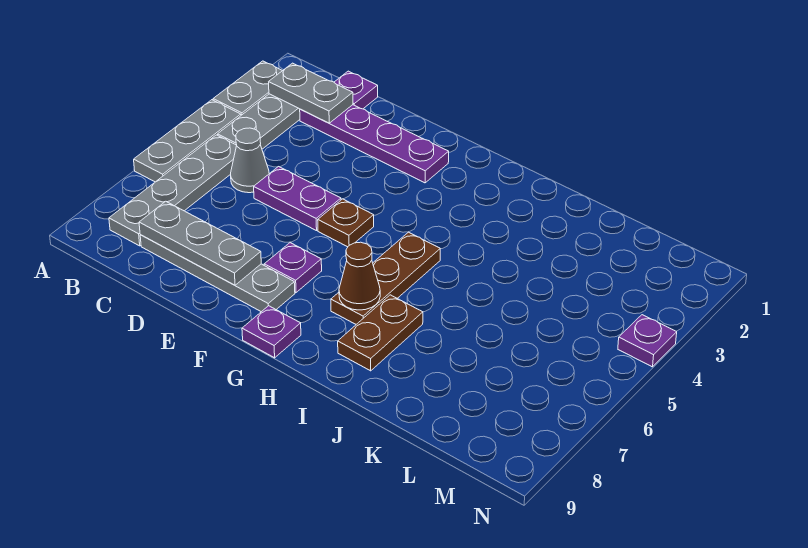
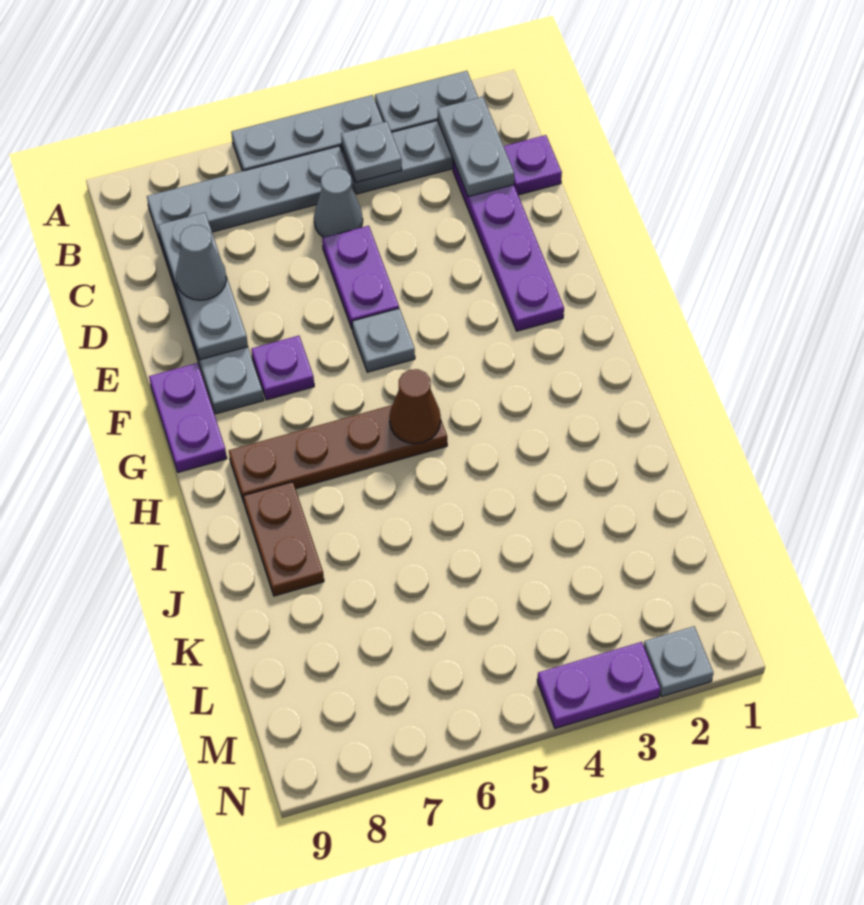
none -> grey 1x1 plate [341,122,402,182]
none -> grey 1x1 cone [176,225,227,300]
brown 1x1 plate [318,199,374,247] -> grey 1x1 plate [352,308,415,372]
purple 1x1 plate [242,306,301,358] -> purple 1x2 plate [149,363,227,472]
brown 1x3 plate [331,232,440,324] -> brown 1x4 plate [229,405,447,502]
brown 1x1 cone [339,242,380,310] -> brown 1x1 cone moved to [389,369,441,444]
brown 1x2 plate [338,295,423,371] -> brown 1x2 plate turned to [243,482,324,596]
none -> grey 1x1 plate [644,626,714,697]
purple 1x1 plate [618,315,677,367] -> purple 1x2 plate [537,642,660,728]

